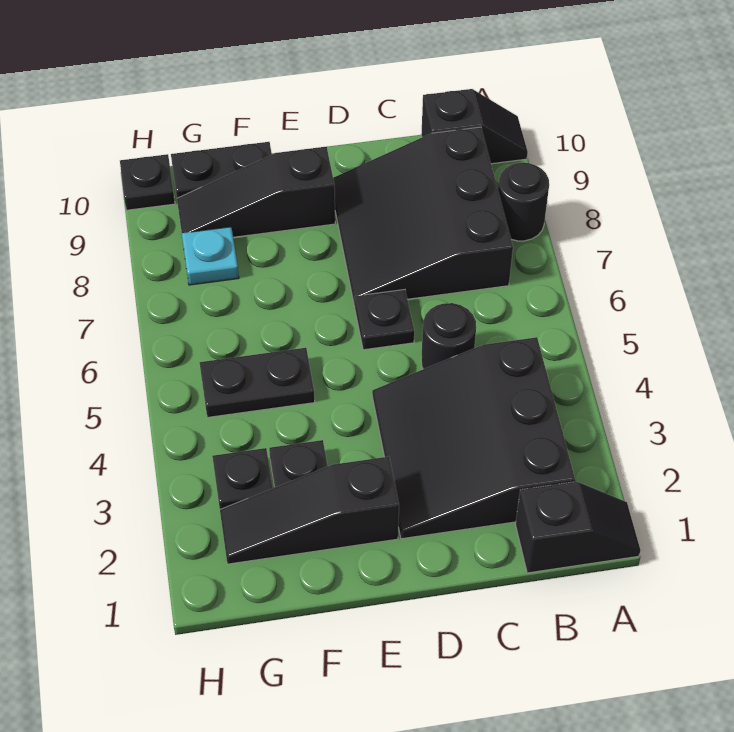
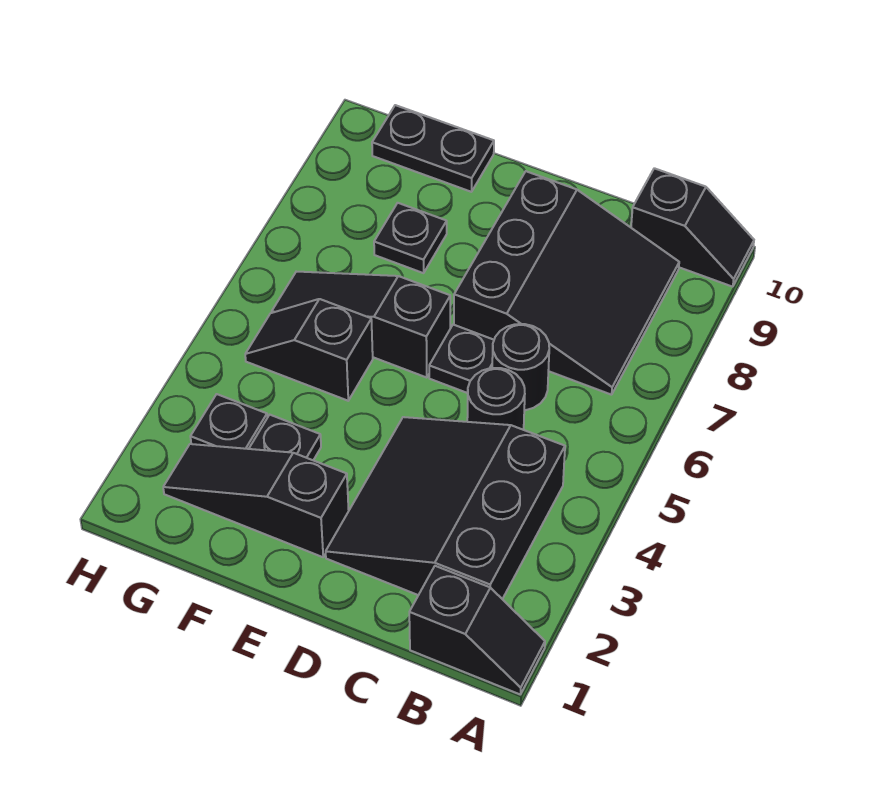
black 1x1 round brick [498,162,549,241] -> black 1x1 round brick moved to [492,324,549,410]
black 3x3 slope [333,127,513,306] -> black 3x3 slope turned to [454,171,679,395]
black 1x3 slope [177,147,335,237] -> black 1x3 slope moved to [272,272,450,377]
black 1x2 plate [199,348,315,418] -> black 1x2 slope [245,299,373,401]
cyan 1x1 plate [182,227,239,285] -> none
black 1x1 plate [120,154,175,210] -> black 1x1 plate moved to [374,203,447,273]

